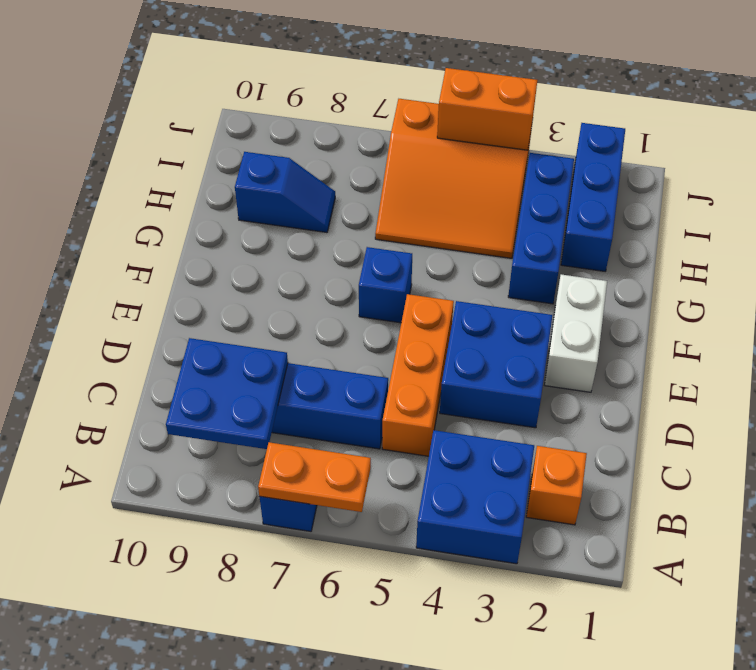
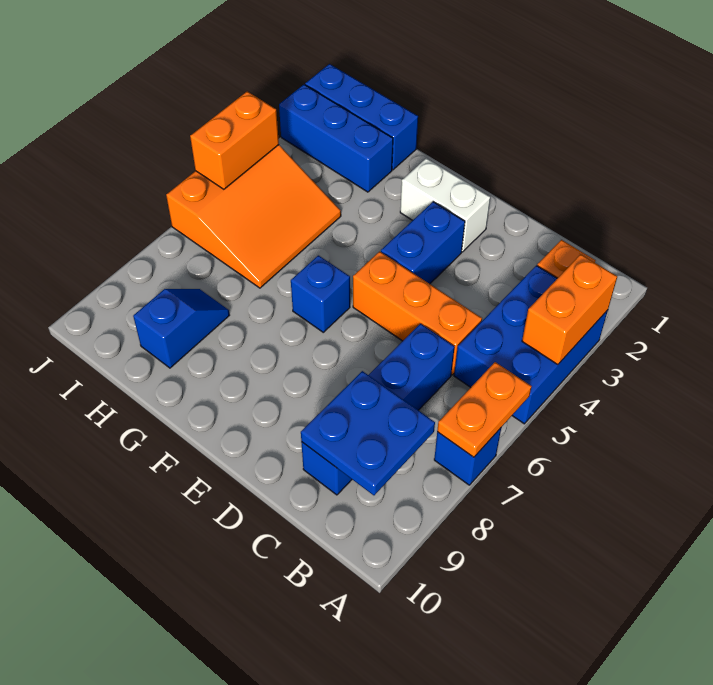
blue 2x2 brick [416,430,534,564] -> blue 2x3 brick [454,266,608,424]
none -> orange 1x2 brick [522,254,617,365]
blue 2x2 brick [440,301,552,428] -> blue 1x2 brick [381,202,465,284]
blue 1x3 brick [508,153,574,304] -> blue 1x3 brick moved to [305,64,418,170]

